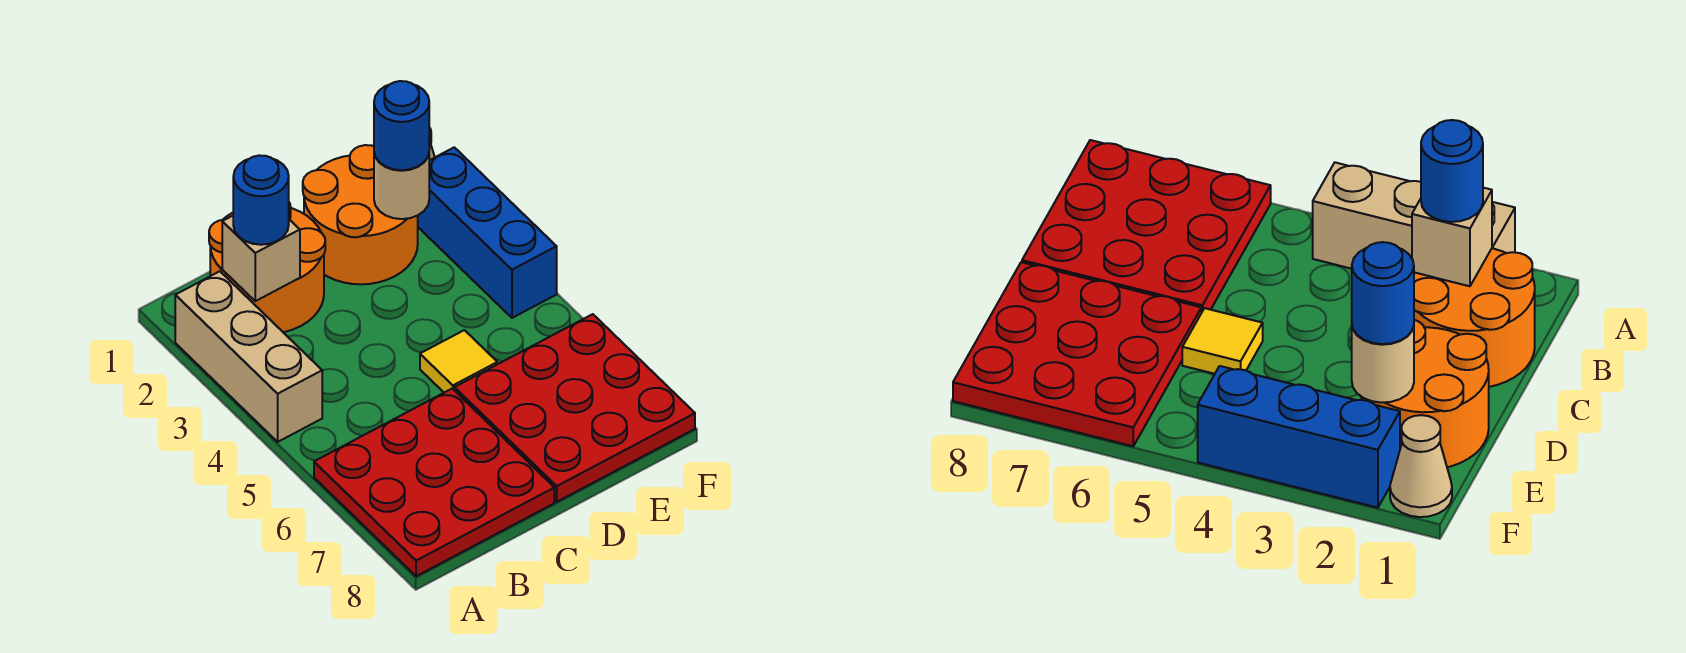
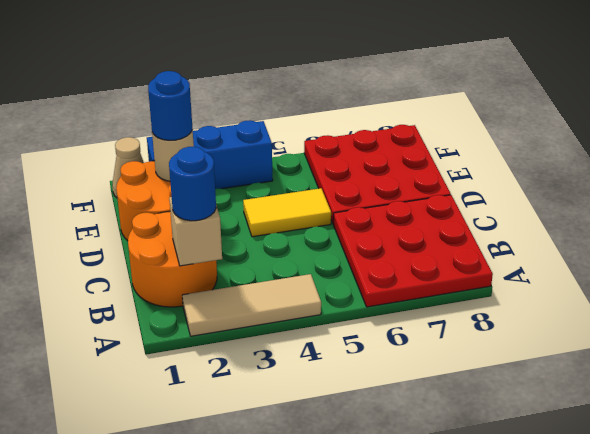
tan 1x3 brick [175,271,322,442] -> tan 1x3 tile [182,274,321,336]
yellow 1x1 tile [420,330,497,392] -> yellow 1x2 tile [243,188,331,237]

